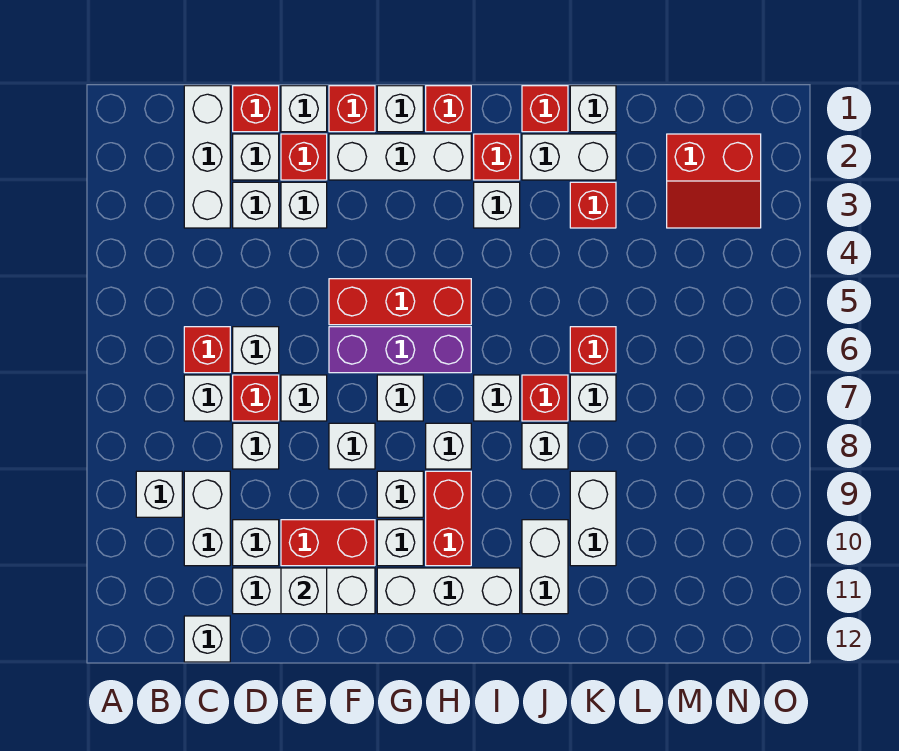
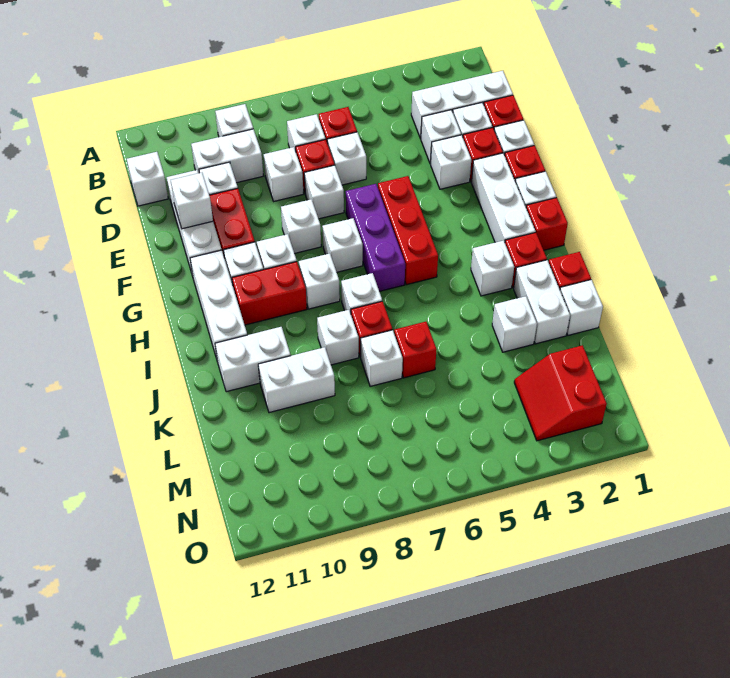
red 1x1 brick [570,182,616,228] -> white 1x1 brick [492,296,537,352]

